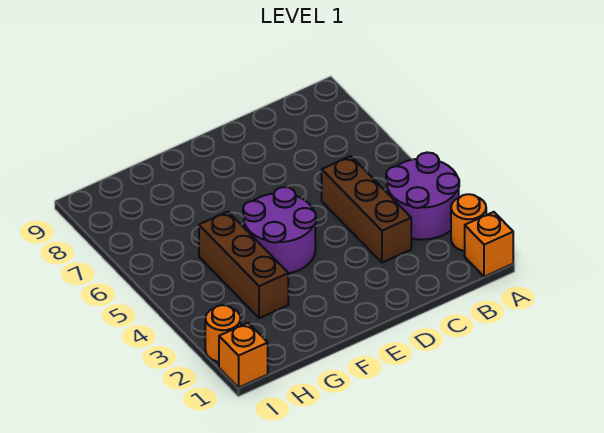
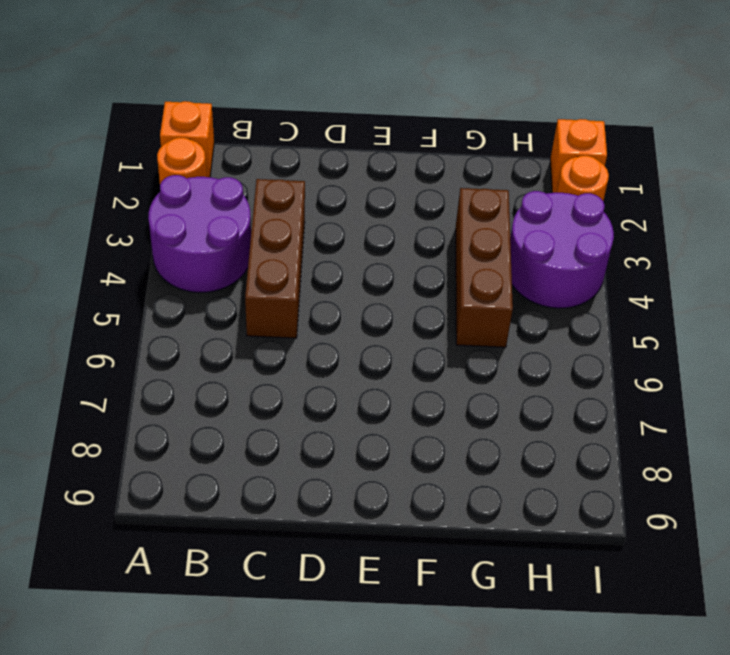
purple 2x2 round brick [243,187,316,273] -> purple 2x2 round brick moved to [510,191,614,308]

